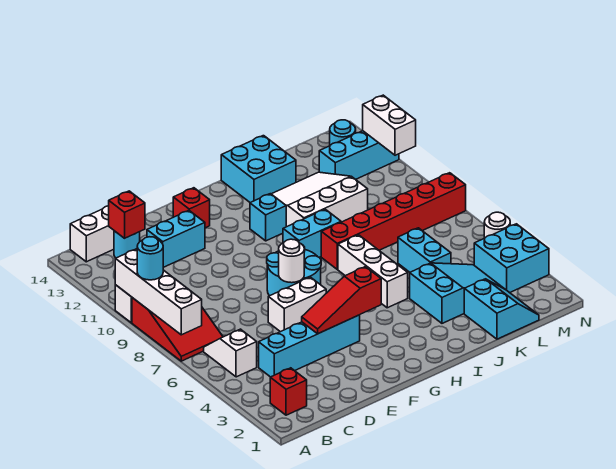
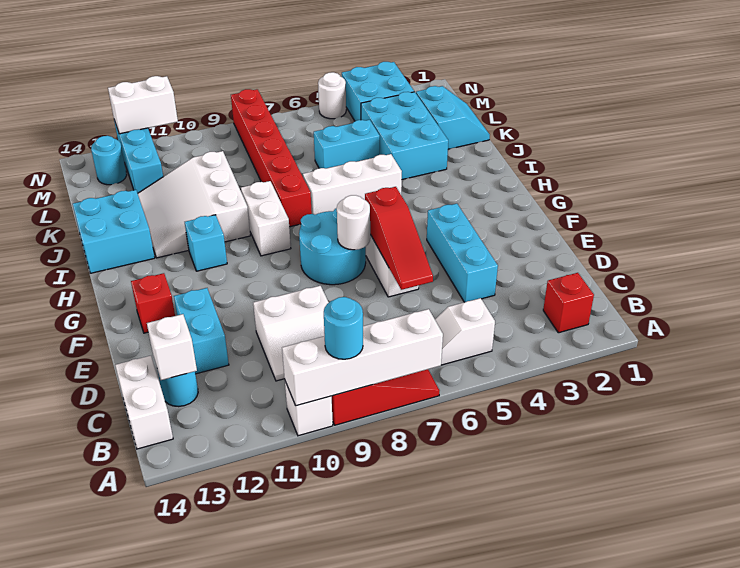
cyan 1x4 brick [259,315,360,377] -> cyan 1x3 brick [427,204,498,302]
none -> white 2x2 slope [253,286,329,381]
red 1x1 brick [109,191,145,238] -> white 1x1 brick [147,314,197,380]
red 1x3 slope [302,267,381,334] -> red 1x3 slope moved to [365,187,433,290]
cyan 1x2 brick [283,209,341,257] -> white 1x2 brick [241,181,291,256]
cyan 2x3 slope [410,263,504,323] -> cyan 2x3 brick [361,92,448,180]
cyan 2x2 slope [464,279,539,339] -> cyan 2x2 slope turned to [416,86,490,149]

